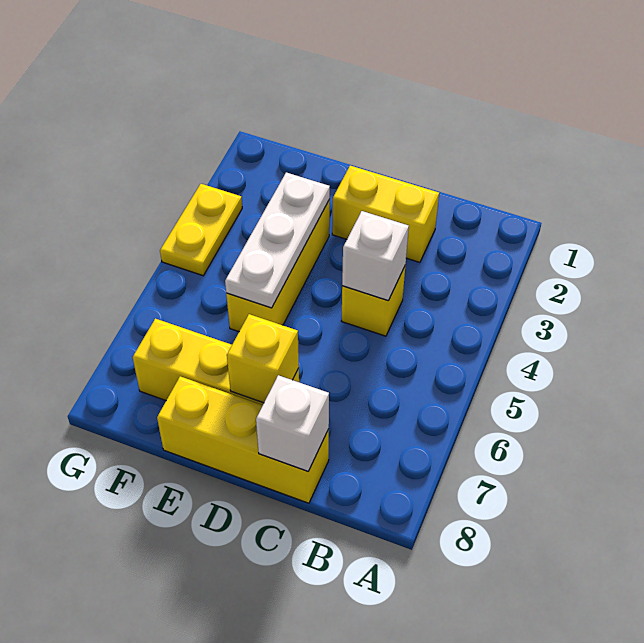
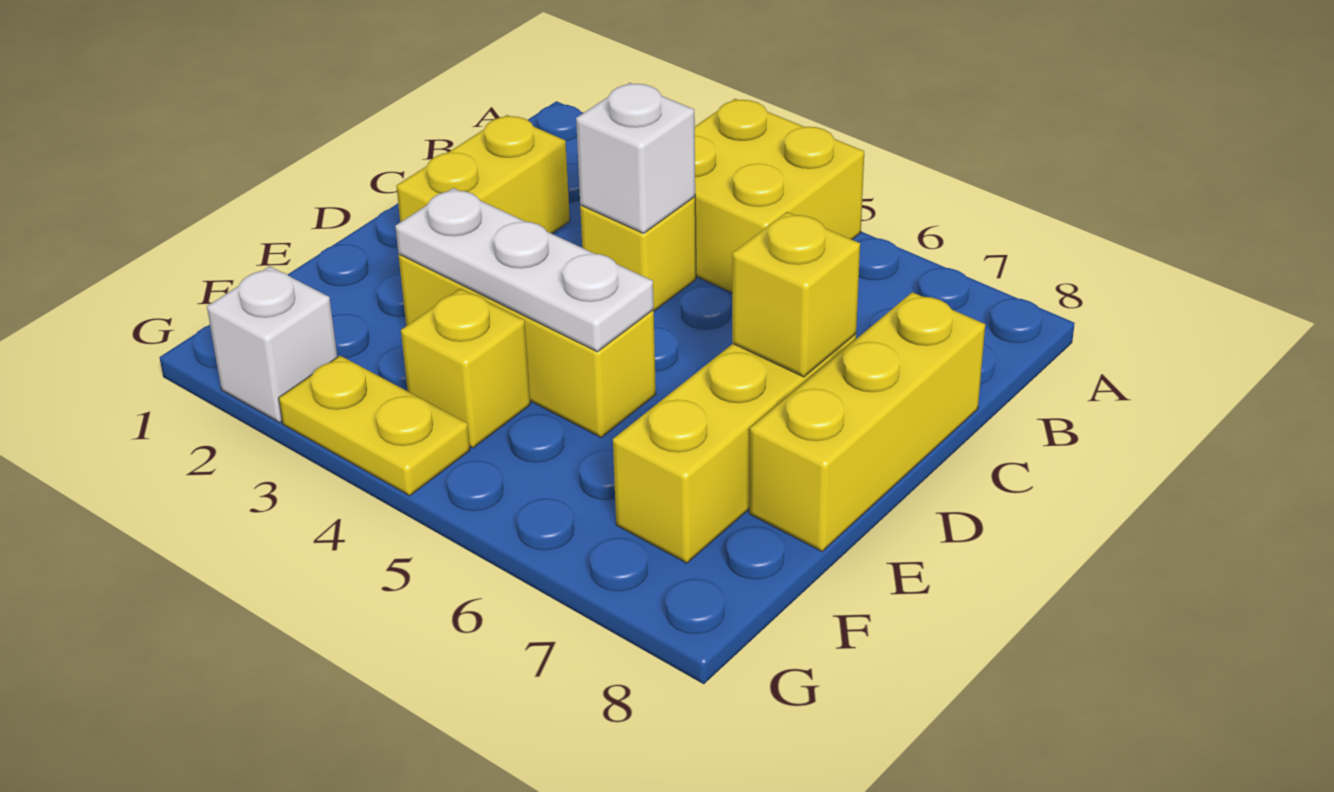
none -> yellow 2x2 brick [695,99,864,293]
white 1x1 brick [256,375,329,471] -> white 1x1 brick moved to [207,266,337,423]
none -> yellow 1x1 brick [401,289,530,448]

